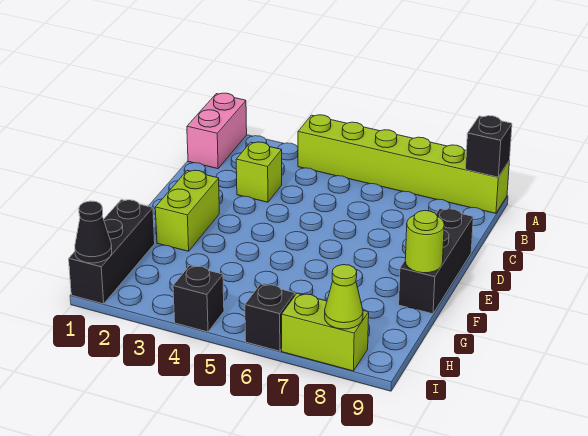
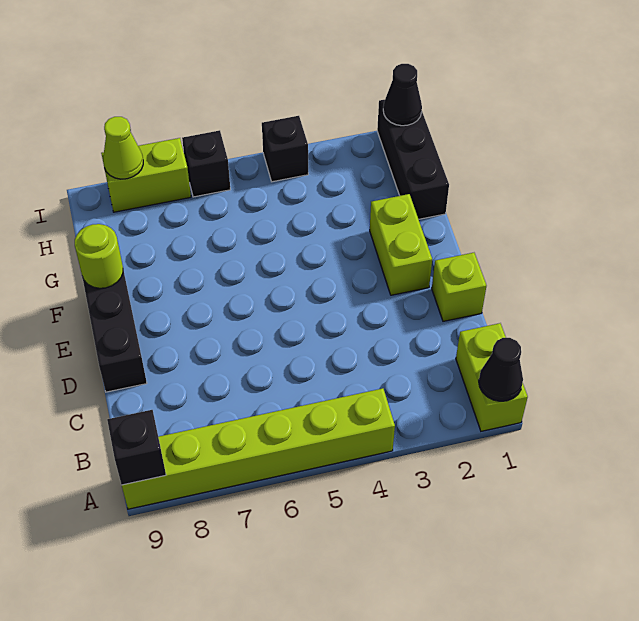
pink 1x2 brick [187,93,247,169] -> lime 1x2 brick [456,323,528,431]
none -> black 1x1 cone [479,338,523,401]
lime 1x1 brick [236,142,282,202] -> lime 1x1 brick moved to [432,253,486,321]

